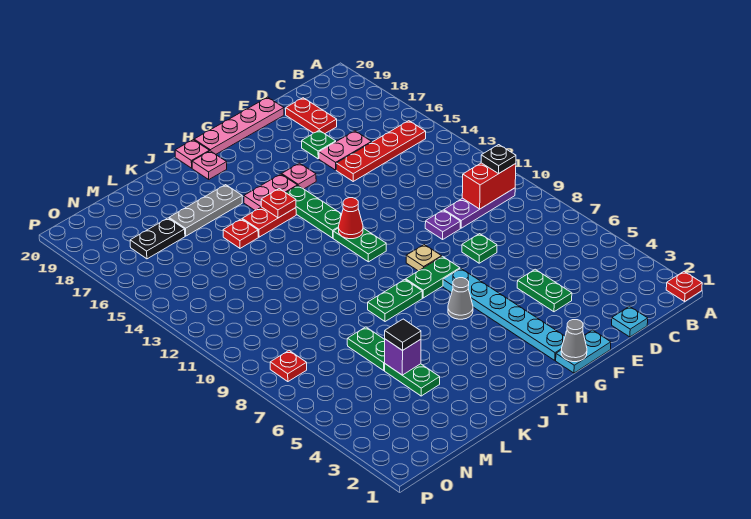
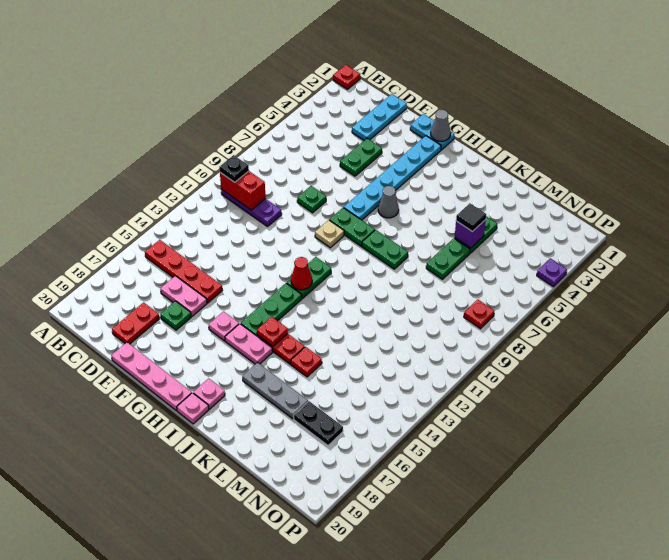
cyan 1x1 plate [612,306,648,337] -> cyan 1x3 plate [352,94,407,140]
purple 1x1 plate [425,210,460,239] -> purple 1x1 plate moved to [537,258,567,287]

